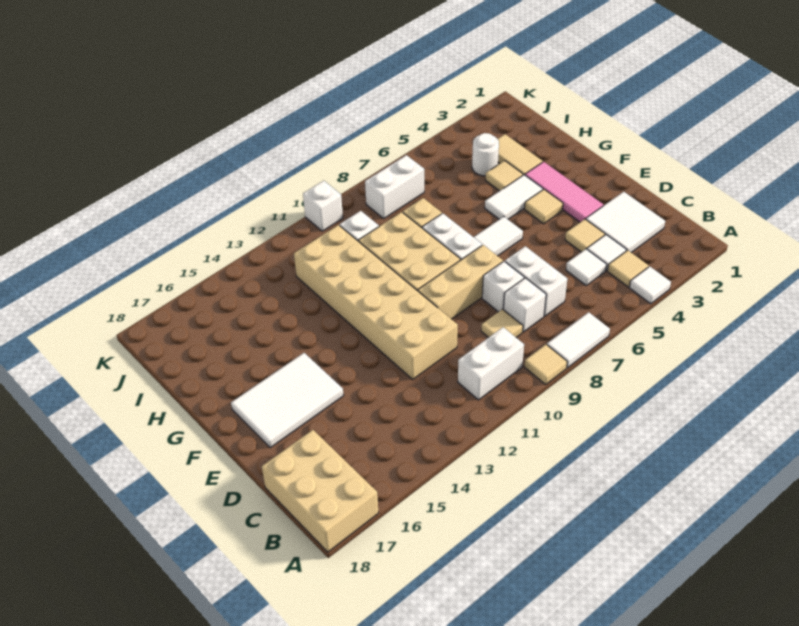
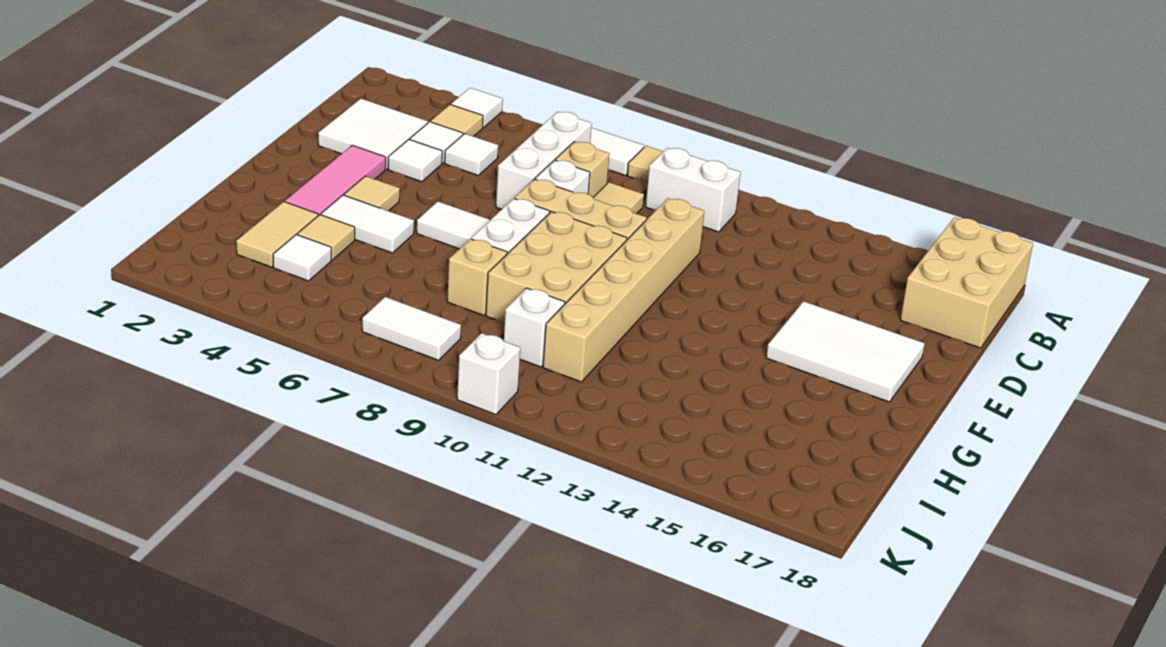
white 1x2 brick [505,246,567,316] -> white 1x3 brick [496,112,592,210]
white 1x1 brick [504,278,546,332] -> tan 1x1 brick [555,142,609,197]
tan 1x1 tile [565,219,605,252] -> white 1x1 tile [388,139,442,182]
tan 2x6 brick [294,225,458,379] -> tan 1x6 brick [543,198,704,382]
white 1x1 round brick [472,133,499,176] -> white 1x1 tile [273,235,331,281]
white 1x2 brick [365,155,424,218] -> white 1x2 tile [362,297,461,360]

